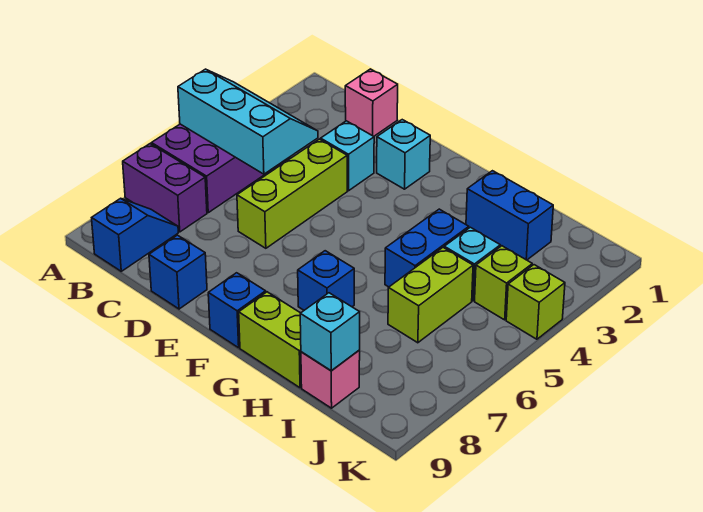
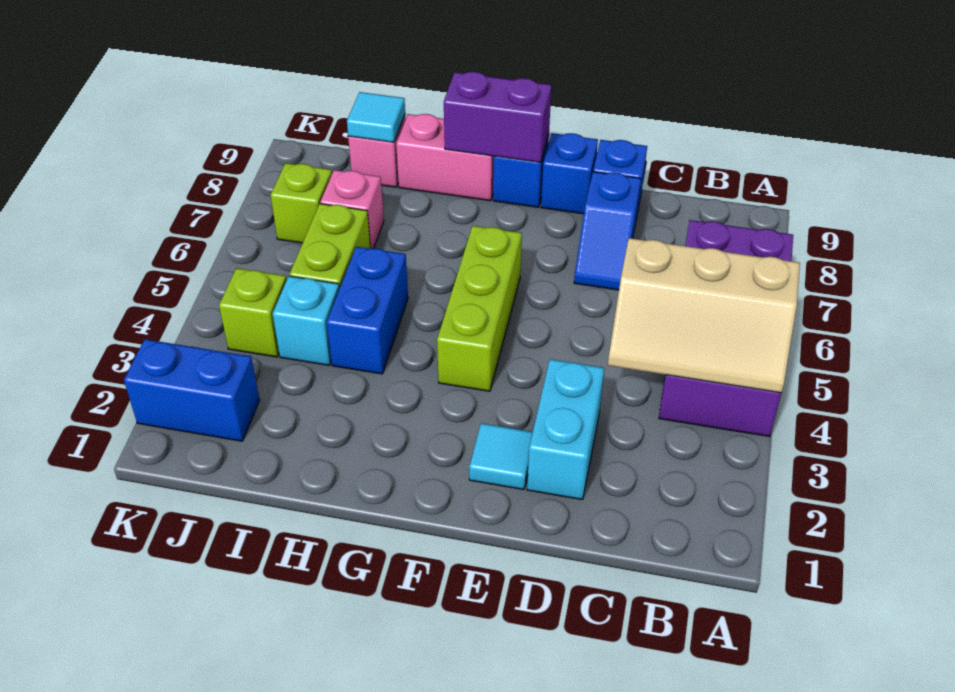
cyan 2x3 slope [178,69,318,174] -> tan 2x3 slope [608,238,800,393]
blue 1x2 slope [92,198,178,271] -> blue 1x2 slope moved to [574,172,641,290]
pink 1x1 brick [345,69,398,136] -> pink 1x1 brick moved to [320,170,384,249]
cyan 1x1 brick [321,121,374,191] -> cyan 1x2 brick [527,359,604,500]
lime 1x3 brick [237,139,347,248] -> lime 1x3 brick moved to [437,226,522,391]
cyan 1x1 brick [377,120,430,189] -> cyan 1x1 tile [469,423,533,490]
none -> purple 1x2 brick [444,72,551,162]
blue 1x1 brick [298,251,354,310] -> blue 1x1 brick moved to [541,133,598,214]
lime 1x2 brick [239,292,302,388] -> pink 1x2 brick [396,114,494,201]
blue 1x2 brick [466,171,553,260] -> blue 1x2 brick moved to [124,339,260,441]
cyan 1x1 brick [300,293,360,371] -> cyan 1x1 tile [347,92,405,142]
lime 1x1 brick [506,265,565,339] -> lime 1x1 brick moved to [271,163,332,243]

